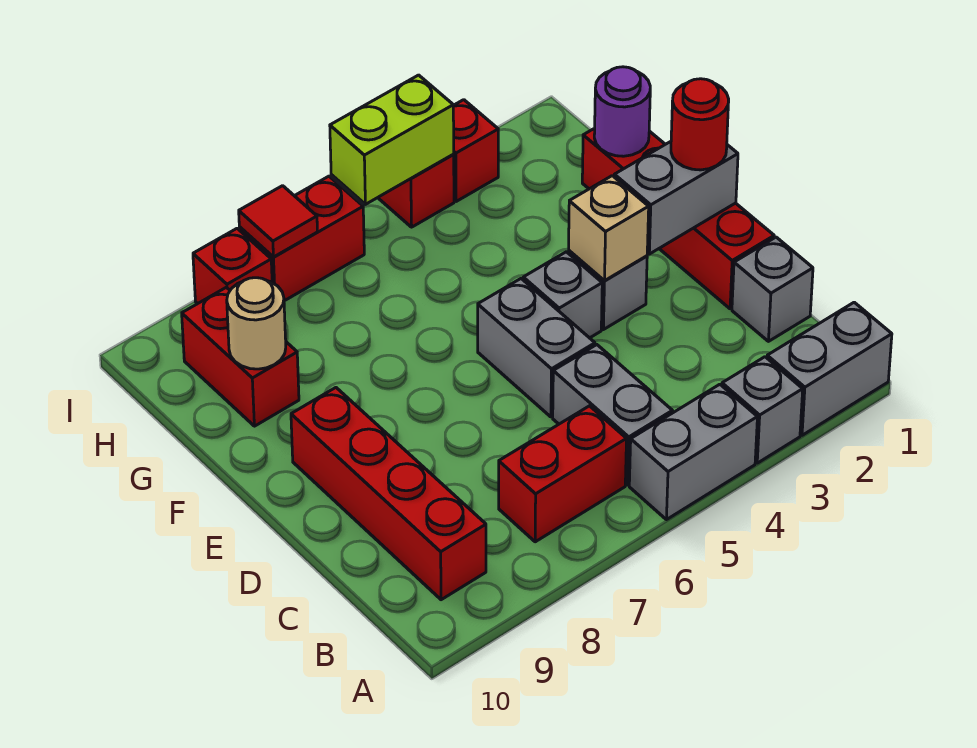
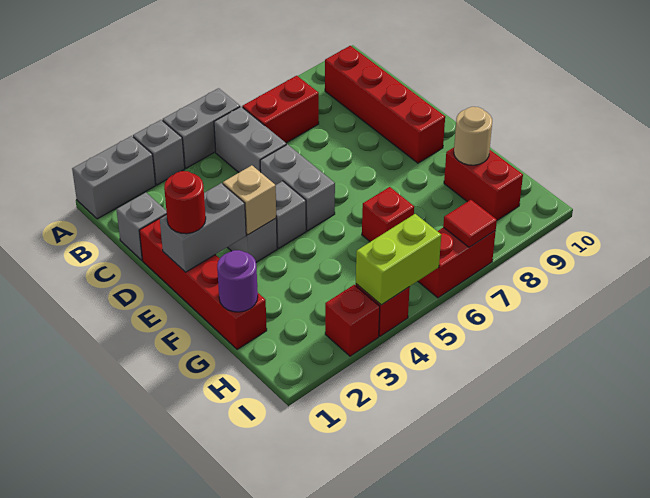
red 1x1 brick [193,228,272,304] -> red 1x1 brick moved to [362,187,414,242]

